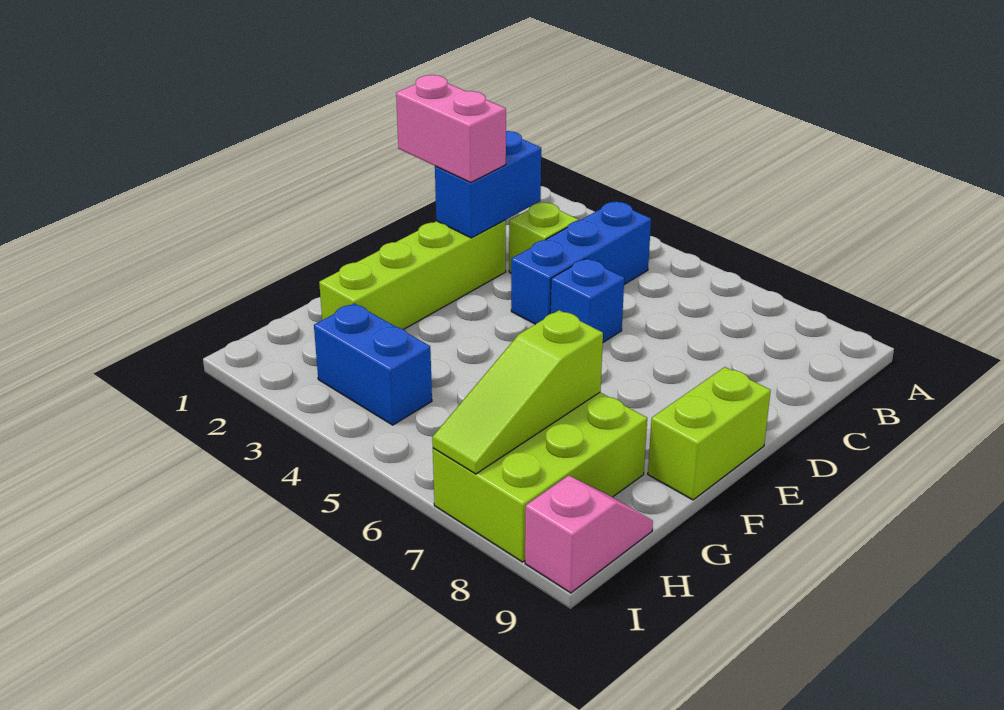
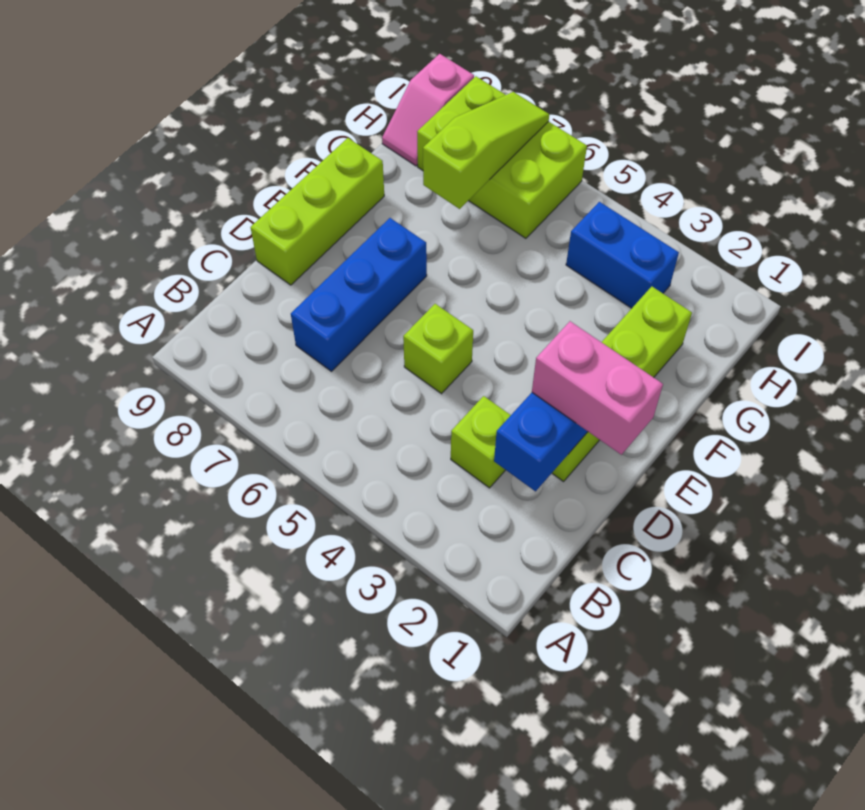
blue 1x3 brick [511,202,651,324] -> blue 1x3 brick moved to [291,218,427,371]
blue 1x1 brick [550,259,624,342] -> lime 1x1 brick [403,304,473,394]
lime 1x2 brick [648,367,771,500] -> lime 1x3 brick [250,138,384,285]
lime 2x3 brick [433,392,647,562] -> lime 2x3 brick turned to [417,76,587,238]

